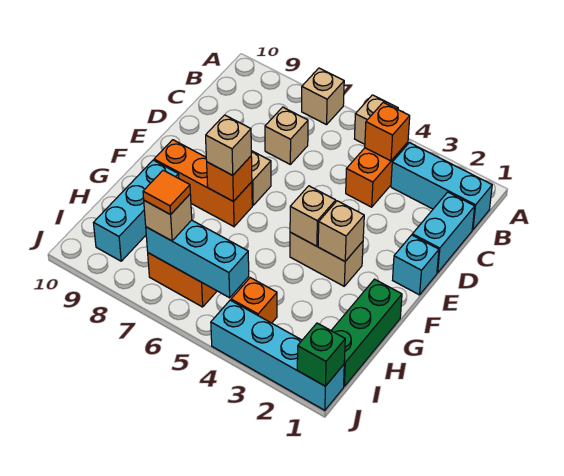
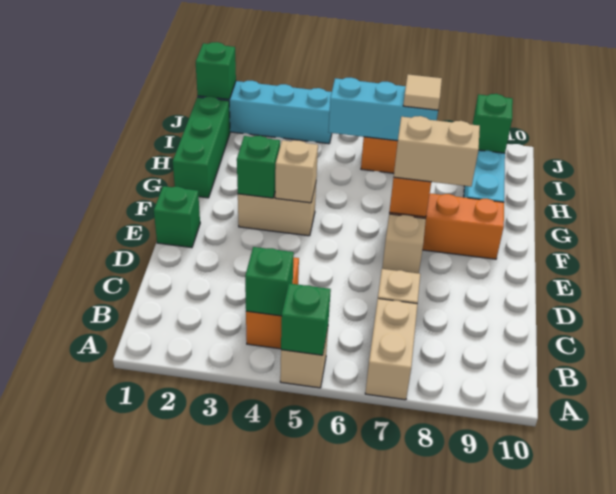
none -> green 1x1 brick [281,283,331,355]
tan 1x1 brick [302,68,344,125] -> tan 1x2 brick [365,299,417,400]
cyan 1x3 brick [391,143,492,230] -> none
orange 1x1 brick [365,102,410,161] -> green 1x1 brick [245,247,294,316]
cyan 1x2 brick [412,192,475,273] -> none
cyan 1x1 brick [393,235,439,295] -> green 1x1 brick [154,186,200,248]
tan 1x1 brick [318,201,364,261] -> green 1x1 brick [237,136,280,198]
tan 1x1 brick [206,115,251,175] -> tan 1x2 brick [394,116,480,187]
orange 1x1 brick [231,278,277,323] -> none
tan 1x1 brick [144,194,192,241] -> tan 1x1 tile [403,74,442,110]
orange 1x1 tile [143,170,190,215] -> none
none -> green 1x1 brick [472,94,513,153]

